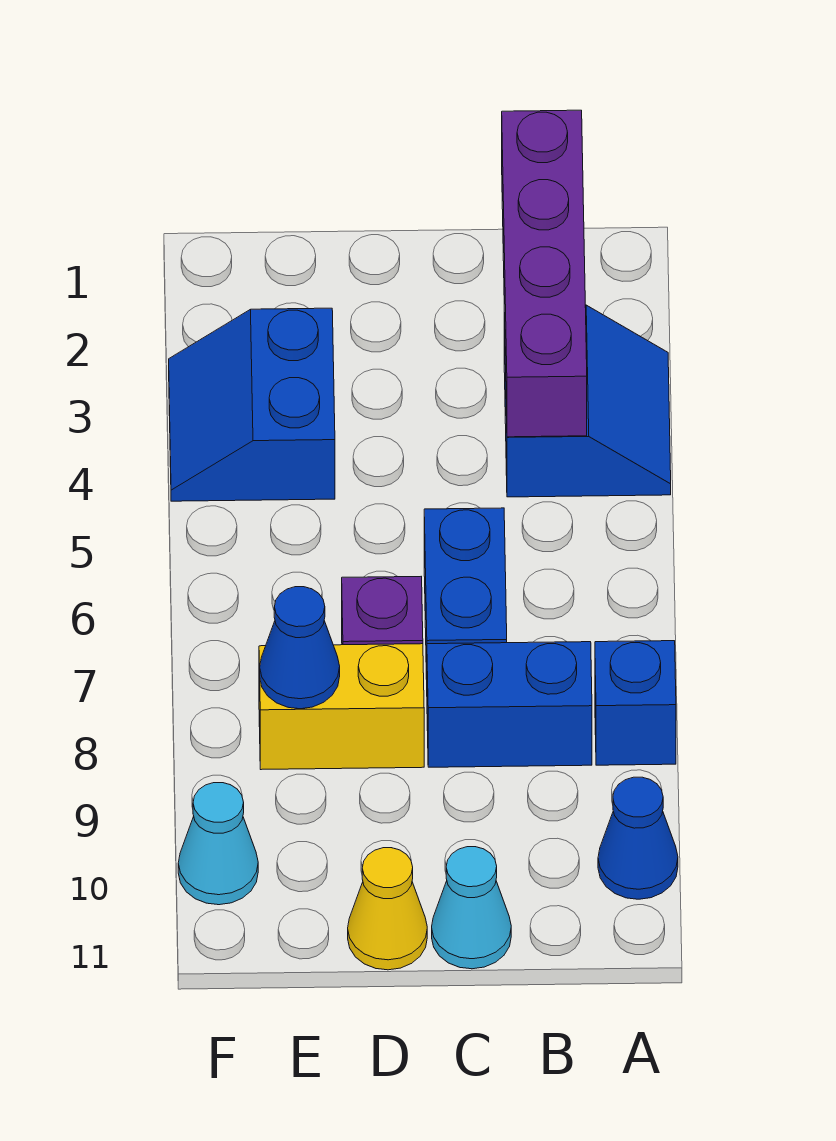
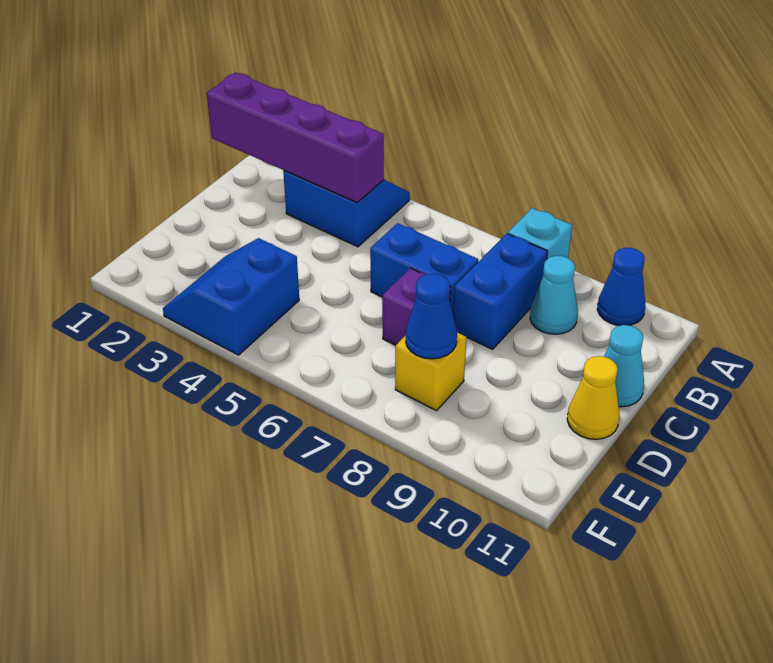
blue 1x1 brick [595,641,676,765] -> cyan 1x1 brick [508,208,572,259]
yellow 1x2 brick [259,644,424,770] -> yellow 1x1 brick [395,333,466,411]
blue 2x2 slope [169,308,335,501] -> blue 2x2 slope turned to [163,238,299,355]
cyan 1x1 cone [178,783,258,905] -> cyan 1x1 cone moved to [530,256,578,334]

